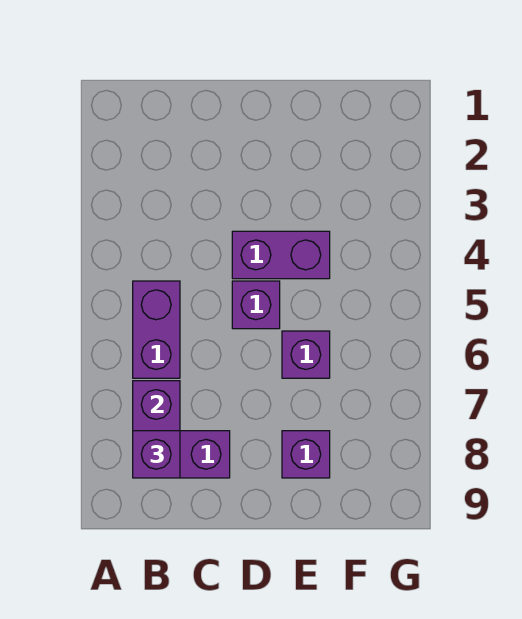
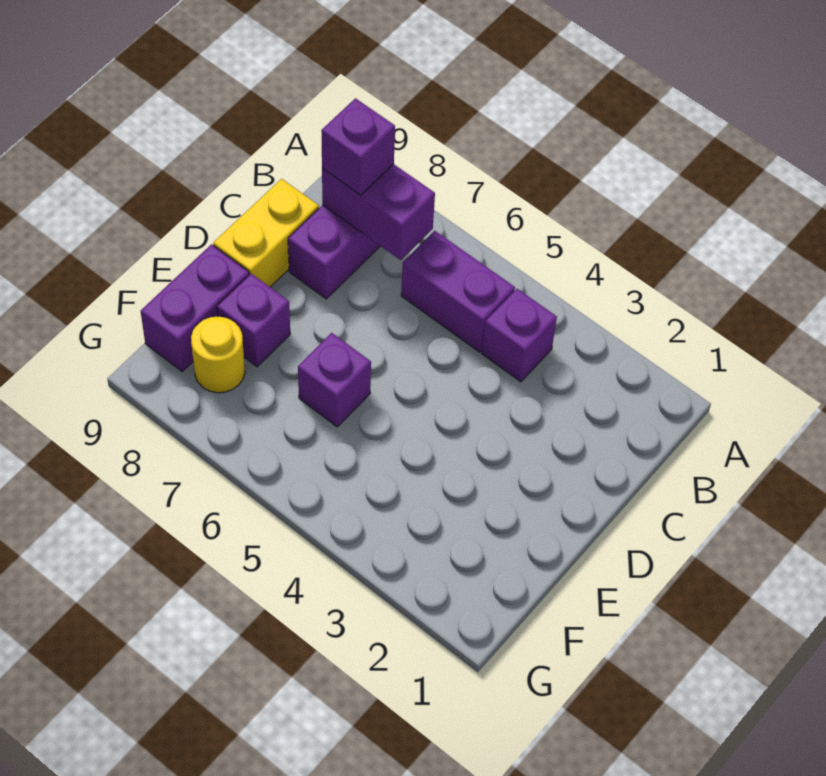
none -> yellow 1x2 brick [213,179,319,287]
purple 1x2 brick [232,231,330,279] -> purple 1x2 brick moved to [141,244,249,372]
purple 1x1 brick [232,281,280,329] -> purple 1x1 brick moved to [482,289,557,382]
none -> yellow 1x1 round brick [191,317,245,393]

